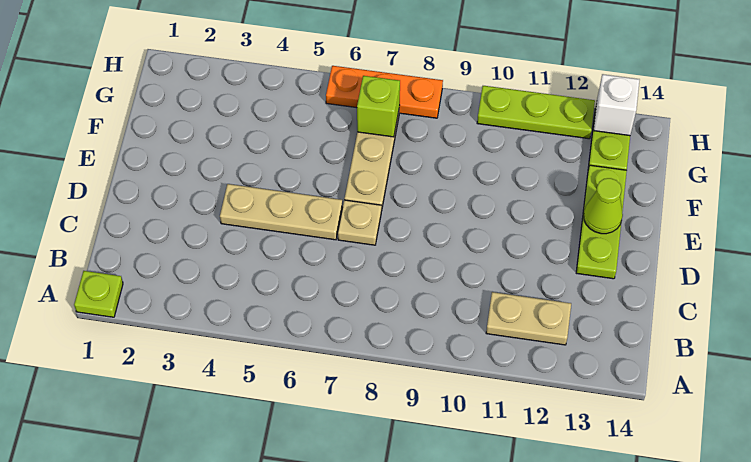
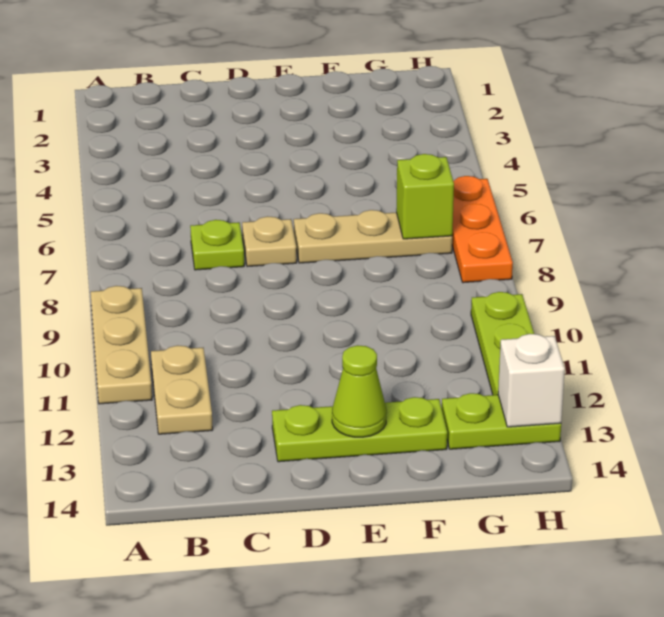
lime 1x1 plate [74,271,123,317] -> lime 1x1 plate moved to [190,220,244,270]
tan 1x3 plate [220,184,343,240] -> tan 1x3 plate moved to [91,286,152,404]

